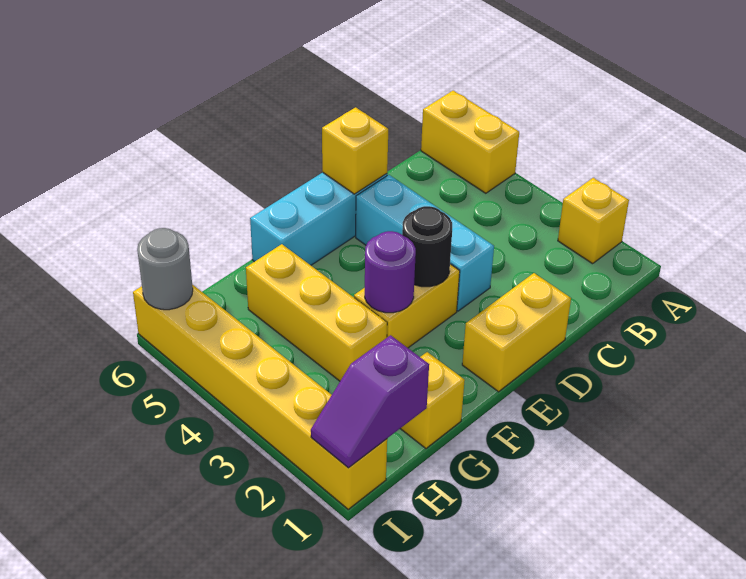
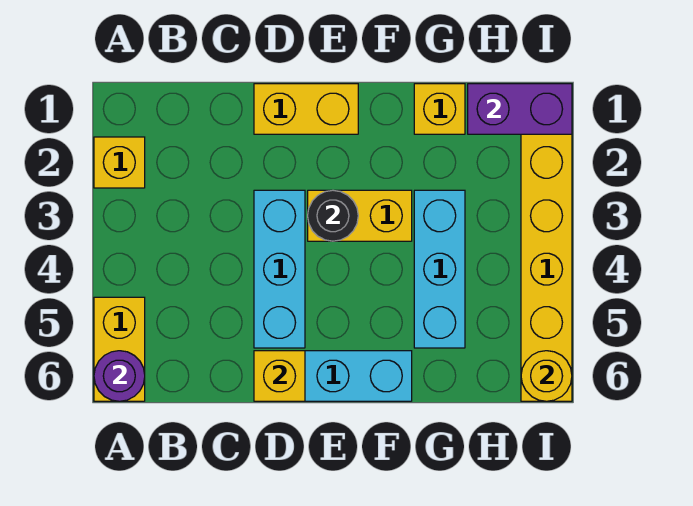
purple 1x1 round brick [365,231,416,313] -> purple 1x1 round brick moved to [94,351,145,401]
yellow 1x3 brick [246,244,387,381] -> cyan 1x3 brick [414,190,465,348]
purple 1x2 slope [311,335,429,468] -> purple 1x2 brick [468,84,572,134]
grey 1x1 round brick [137,228,193,310] -> yellow 1x1 round brick [521,351,572,401]

